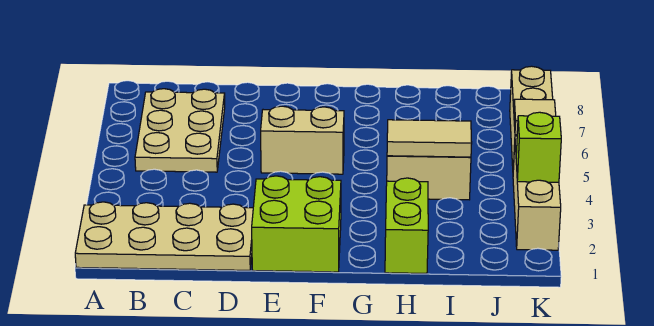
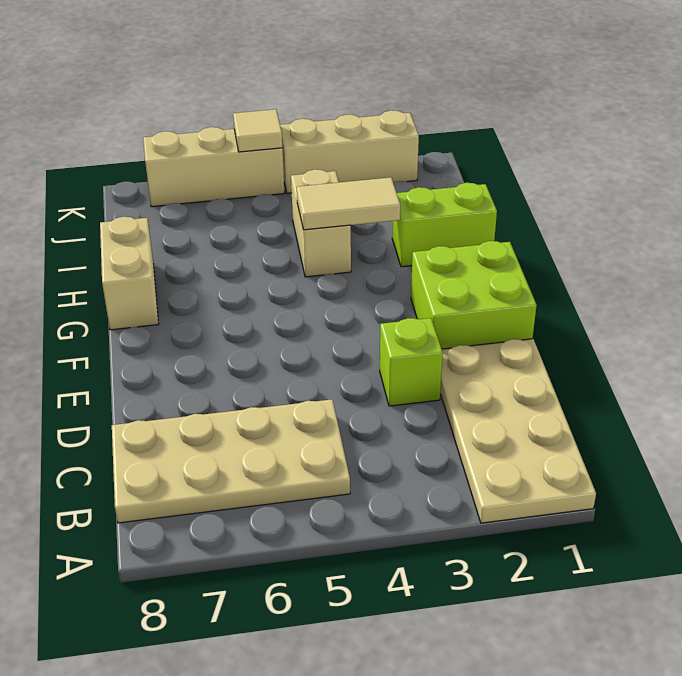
tan 2x3 plate [135,89,225,172] -> tan 2x4 plate [112,399,350,523]
tan 1x2 brick [261,106,344,174] -> tan 1x2 brick moved to [100,217,158,330]
tan 1x2 tile [387,120,472,157] -> tan 1x2 tile turned to [297,177,400,230]
lime 1x1 brick [516,112,561,182] -> lime 1x1 brick moved to [380,318,443,406]

